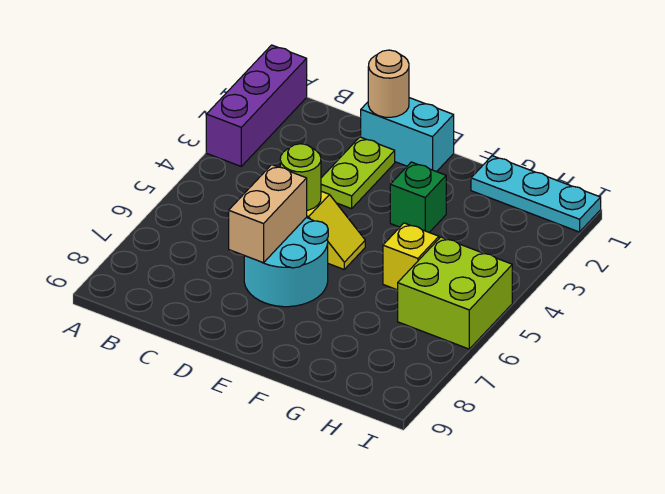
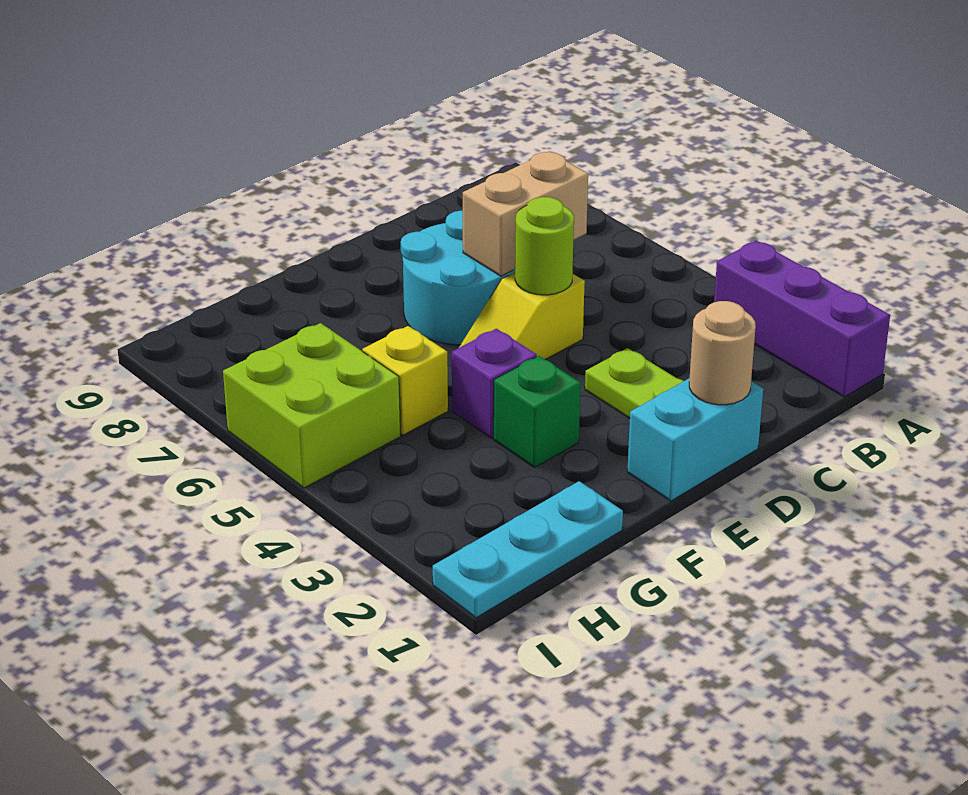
tan 1x2 brick [229,165,307,263] -> tan 1x2 brick turned to [463,152,588,276]
none -> purple 1x1 brick [452,329,537,438]

